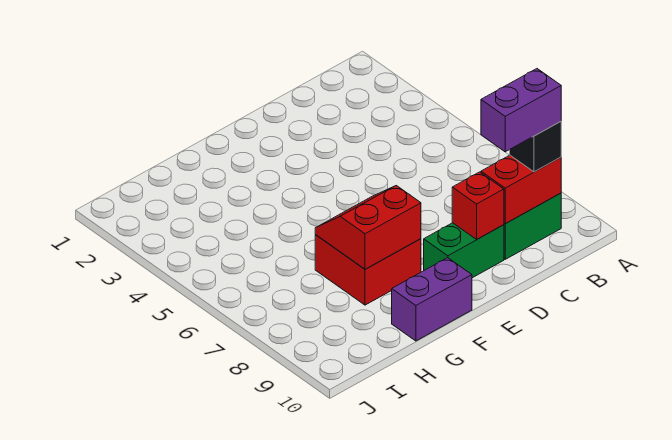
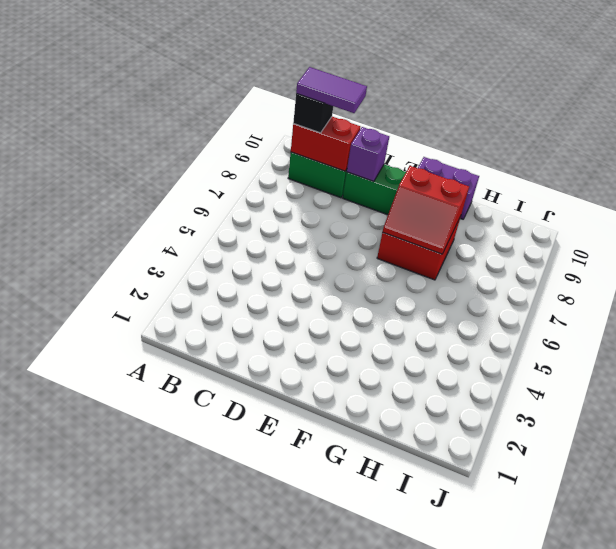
purple 1x2 brick [481,69,561,152] -> purple 1x2 tile [296,67,367,113]
red 1x1 brick [452,172,504,239] -> purple 1x1 brick [347,127,389,182]

